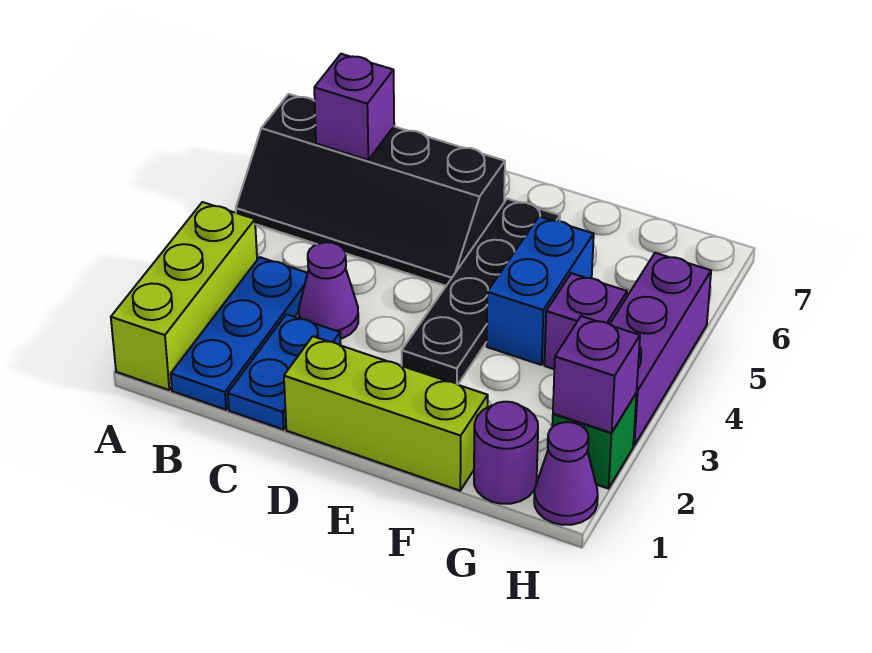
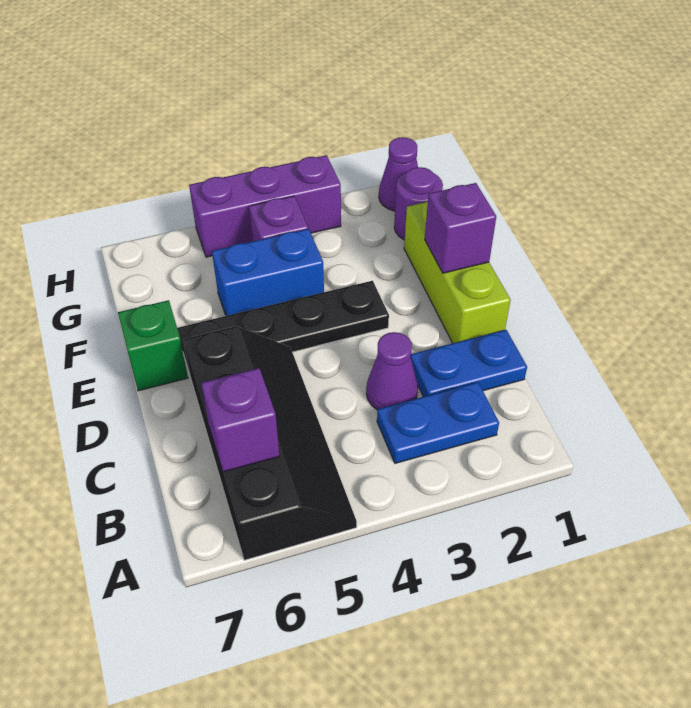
lime 1x3 brick [111,202,257,390] -> none
blue 1x3 plate [171,257,308,410] -> blue 1x2 plate [377,382,499,463]
green 1x1 brick [552,394,636,489] -> green 1x1 brick moved to [118,300,188,391]
purple 1x1 brick [553,316,640,433] -> purple 1x1 brick moved to [425,183,496,273]

